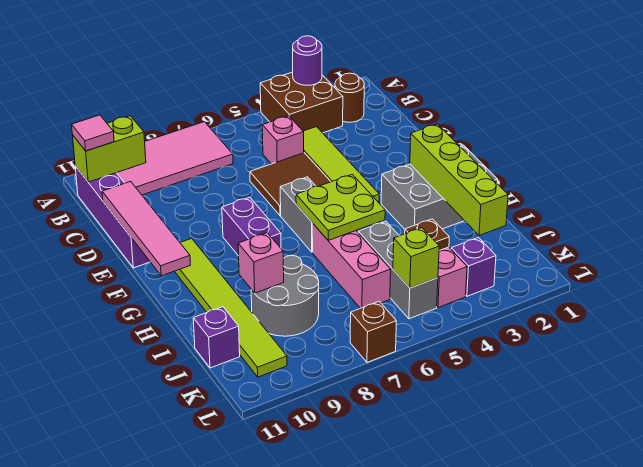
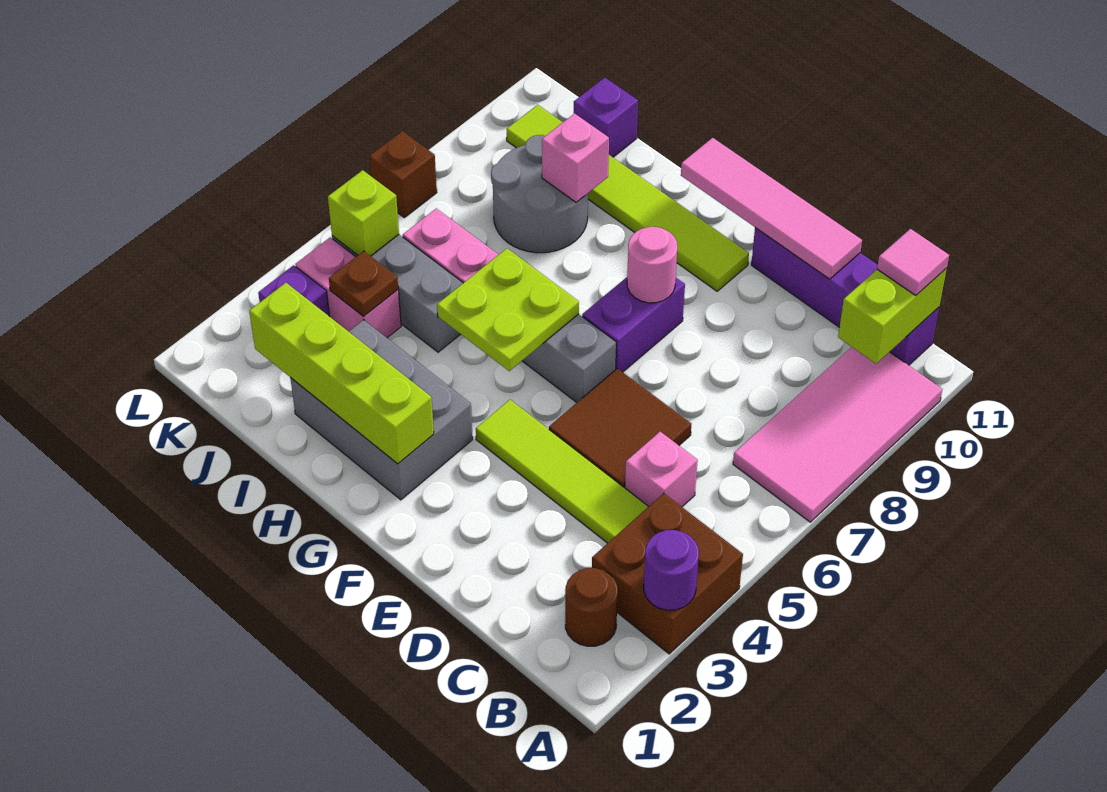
purple 1x2 brick [222,197,281,256] -> purple 1x2 brick turned to [582,277,685,372]
none -> pink 1x1 round brick [627,227,677,303]
grey 2x3 brick [381,145,498,229] -> grey 2x3 brick turned to [290,320,473,500]

